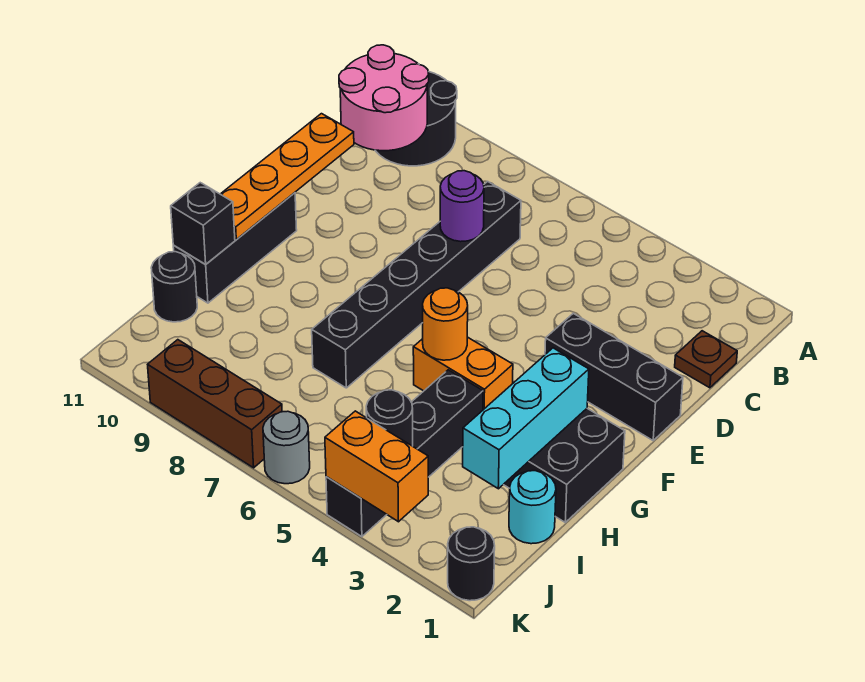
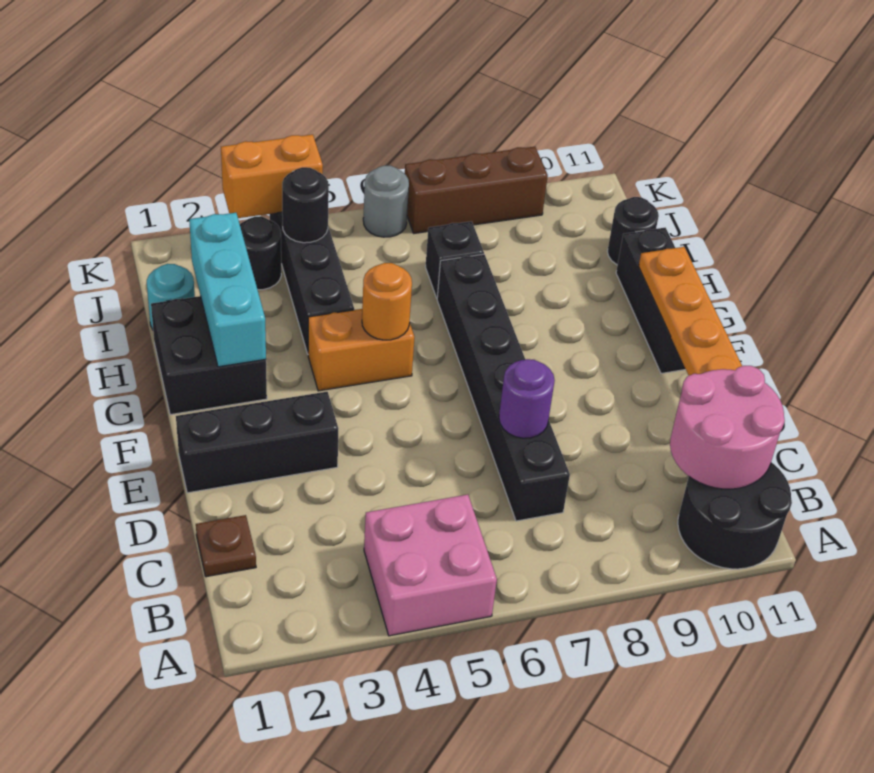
none -> pink 2x2 brick [364,495,497,636]
black 1x1 brick [171,183,235,264] -> black 1x1 brick moved to [425,221,484,298]
black 1x1 round brick [448,527,495,601] -> black 1x1 round brick moved to [240,217,281,290]

